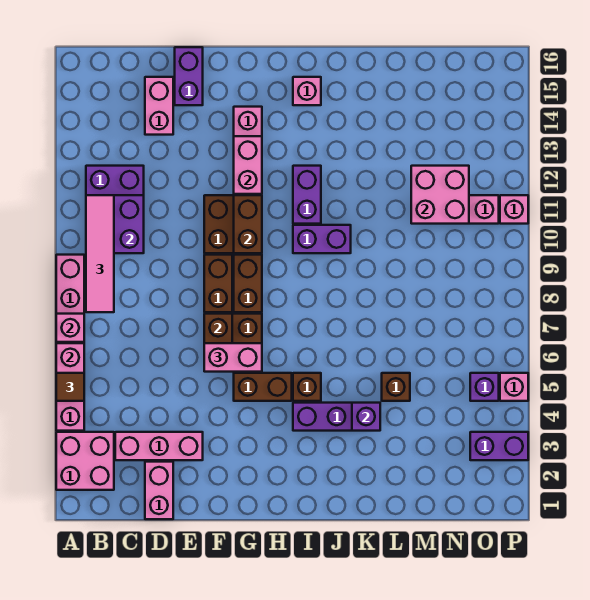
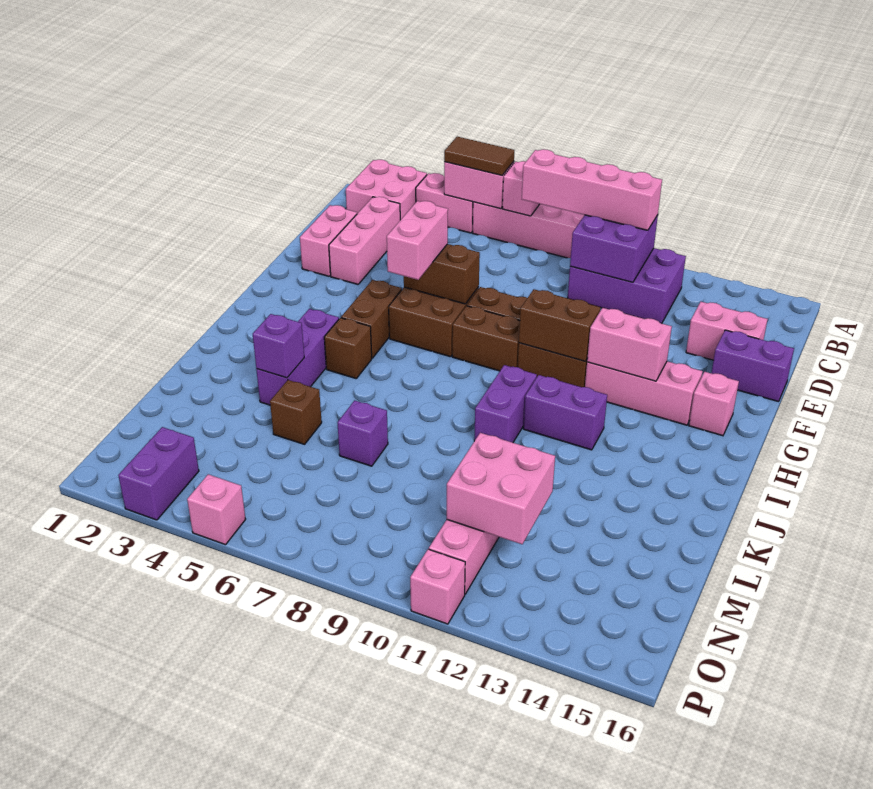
brown 1x1 tile [56,373,84,401] -> brown 1x2 tile [444,137,514,175]
pink 1x4 tile [86,195,114,312] -> pink 1x4 brick [522,149,662,230]
pink 1x2 brick [145,462,173,519] -> pink 1x2 brick turned to [300,205,357,276]
pink 1x1 brick [293,77,321,105] -> pink 1x1 brick moved to [689,372,739,436]
purple 1x1 brick [470,373,499,401] -> purple 1x1 brick moved to [337,400,388,466]

